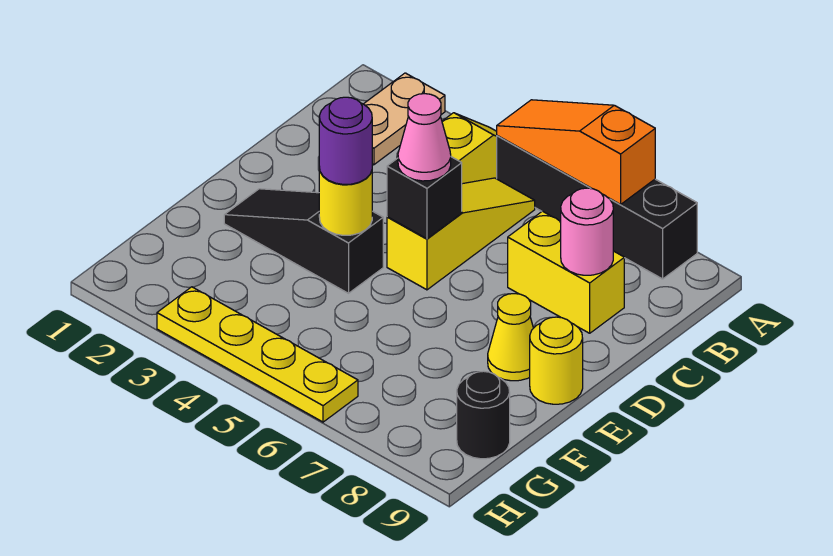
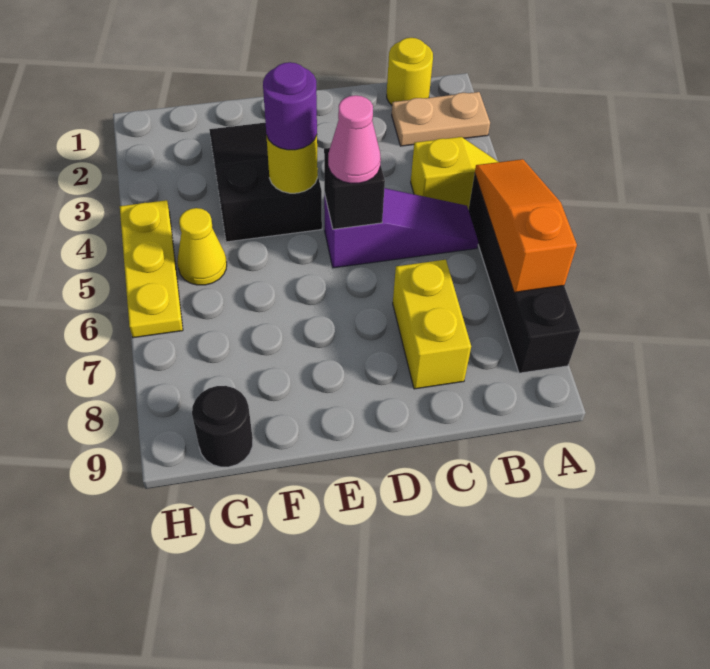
yellow 1x3 slope [387,178,535,290] -> purple 1x3 slope [324,188,478,268]
pink 1x1 round brick [561,188,613,275] -> none
black 1x3 slope [224,189,383,293] -> black 2x3 slope [209,123,322,242]
yellow 1x1 cone [488,294,533,381] -> yellow 1x1 cone moved to [177,208,227,285]
yellow 1x1 round brick [530,317,583,404] -> yellow 1x1 round brick moved to [387,38,433,105]
yellow 1x4 plate [157,287,358,422] -> yellow 1x3 plate [120,200,183,338]

